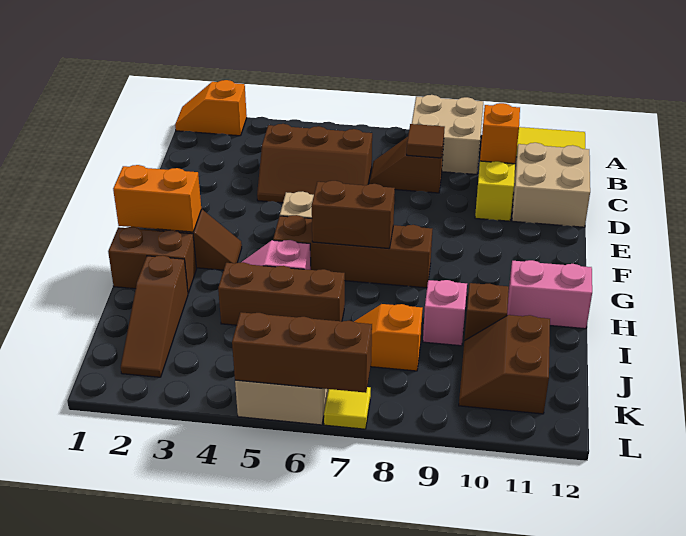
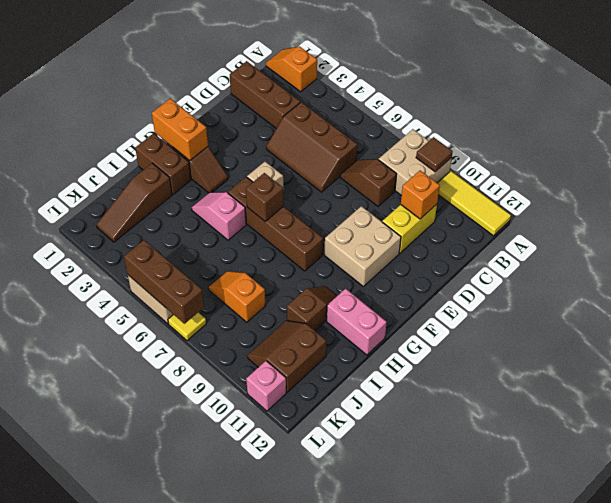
brown 1x1 tile [407,124,445,158] -> brown 1x1 tile moved to [416,137,453,172]
tan 2x2 brick [512,143,590,227] -> tan 2x2 brick moved to [325,206,401,286]
brown 1x2 brick [312,181,395,248] -> brown 1x1 brick [246,173,284,222]
brown 1x3 brick [218,262,345,325] -> brown 1x3 brick moved to [230,61,300,128]
pink 1x1 brick [423,280,467,346] -> pink 1x1 brick moved to [246,361,286,411]

